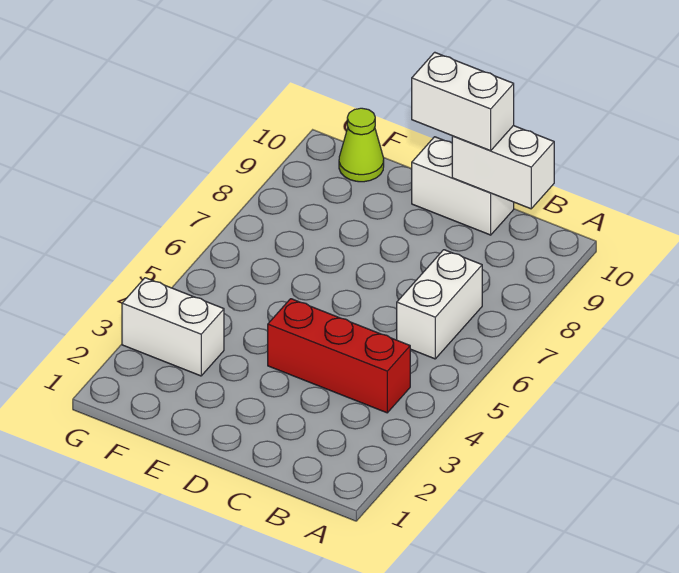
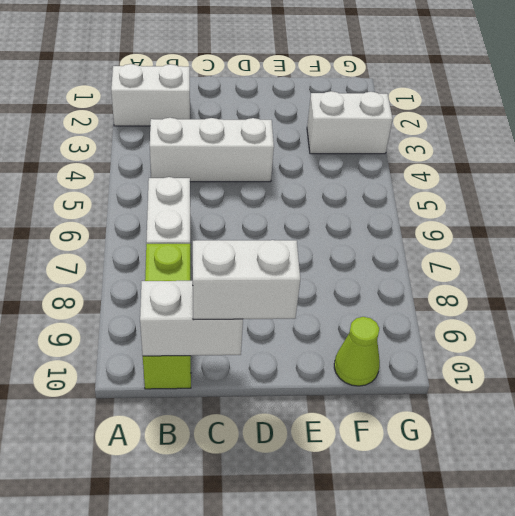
red 1x3 brick [268,299,410,413] -> white 1x3 brick [150,118,274,182]
none -> lime 1x3 brick [143,243,191,389]
white 1x2 brick [412,137,514,235] -> white 1x2 brick moved to [111,64,190,126]

